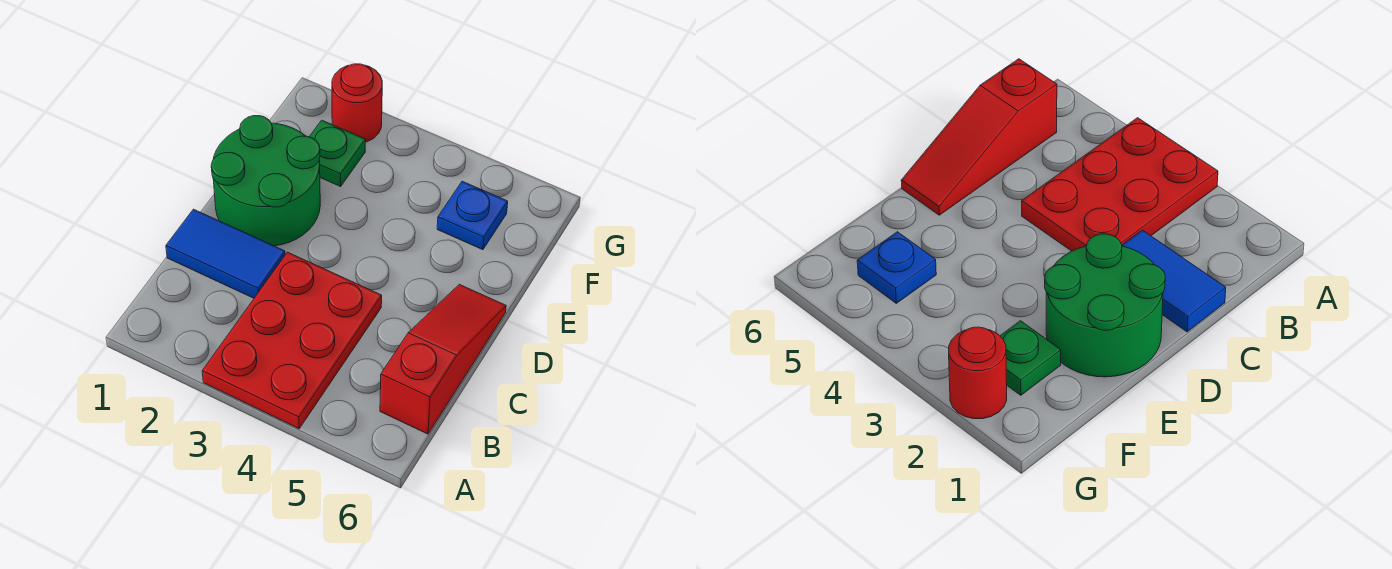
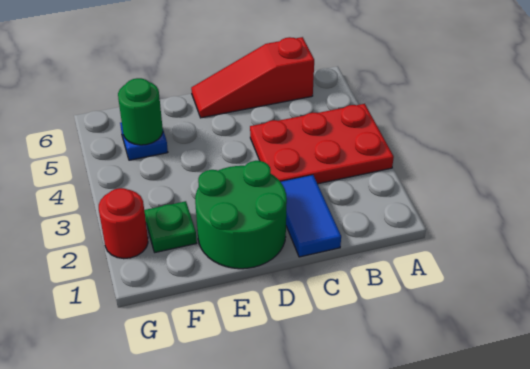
none -> green 1x1 round brick [118,78,163,145]

